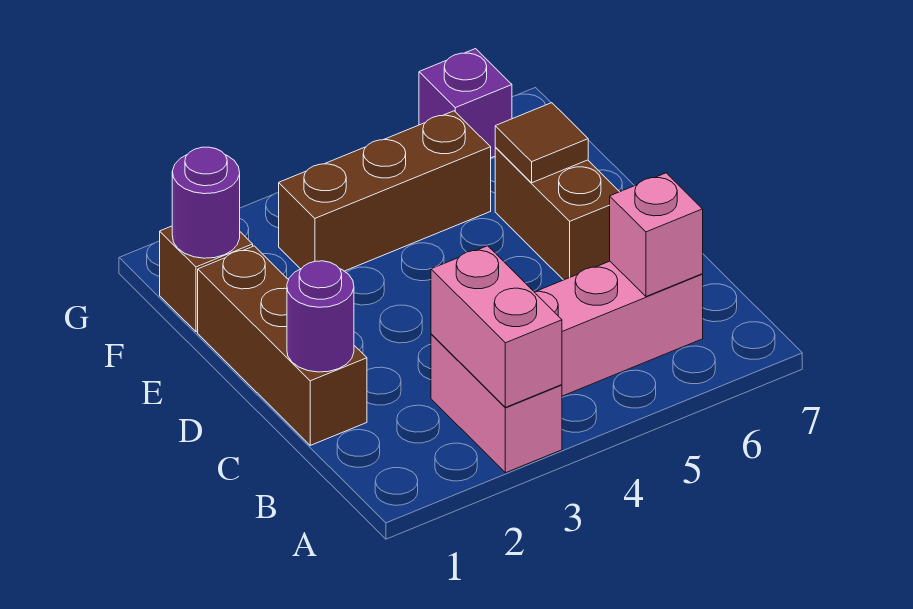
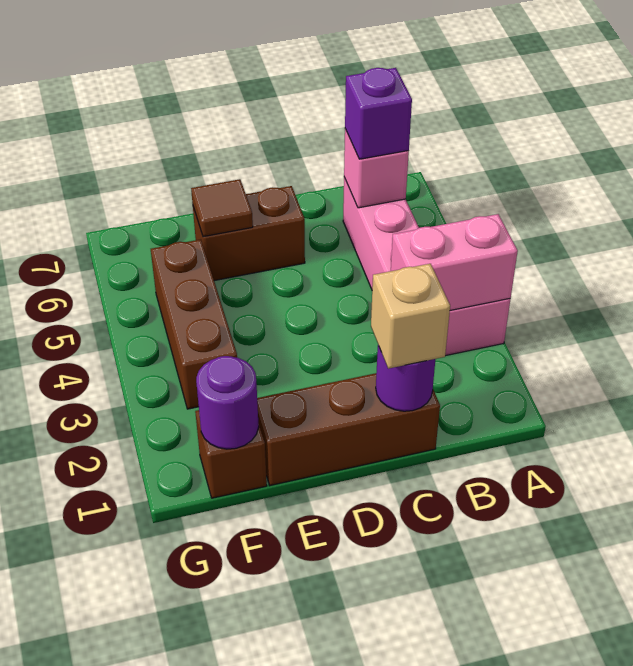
none -> tan 1x1 brick [371,264,450,369]
purple 1x1 brick [419,49,512,158] -> purple 1x1 brick moved to [345,68,412,159]

